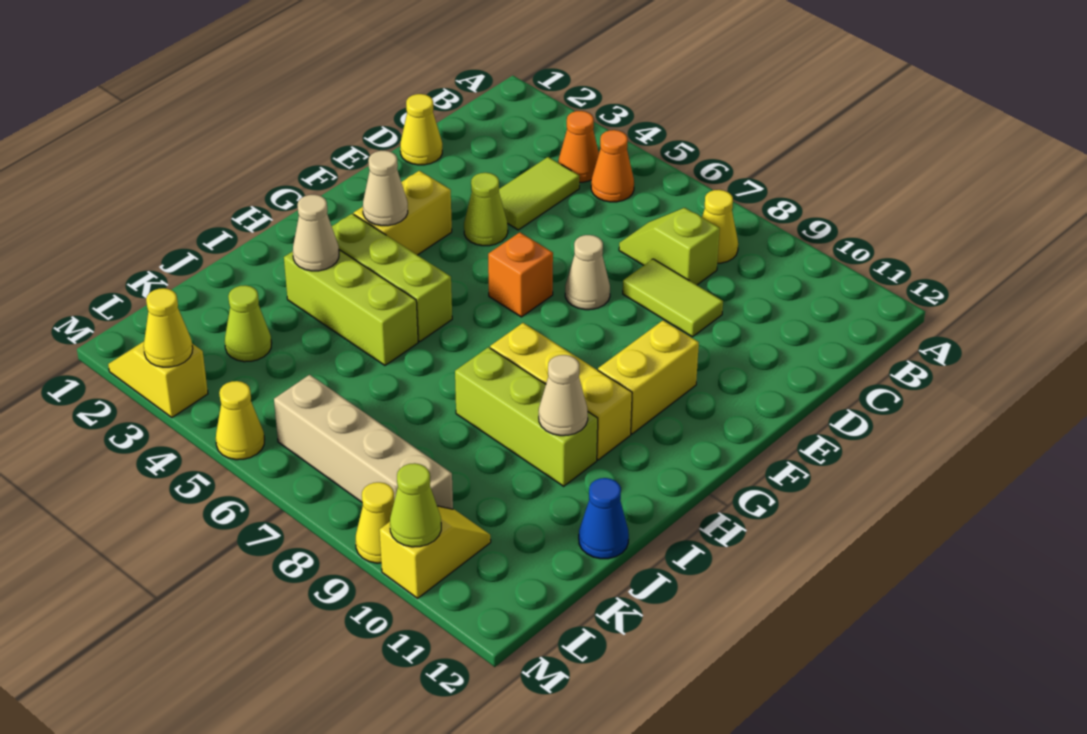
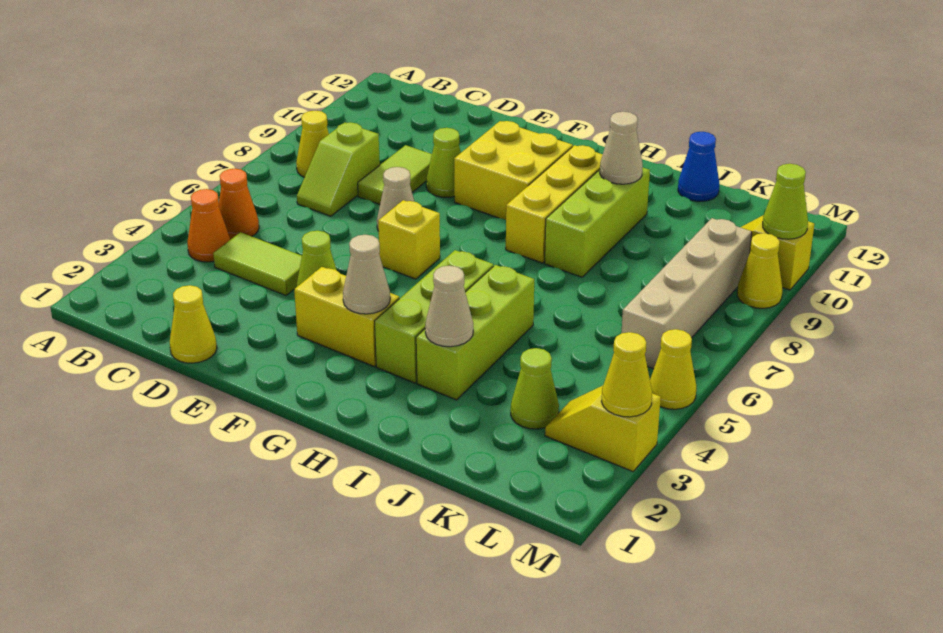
none -> lime 1x1 cone [426,128,461,197]
orange 1x1 brick [488,232,553,317] -> yellow 1x1 brick [378,200,440,279]
yellow 1x2 brick [598,320,699,434] -> yellow 2x2 brick [454,121,573,220]
yellow 1x2 slope [108,341,208,417] -> yellow 1x2 slope turned to [545,386,661,471]

